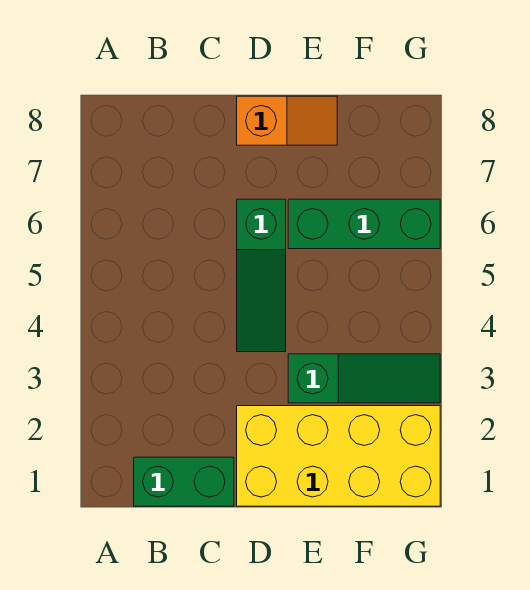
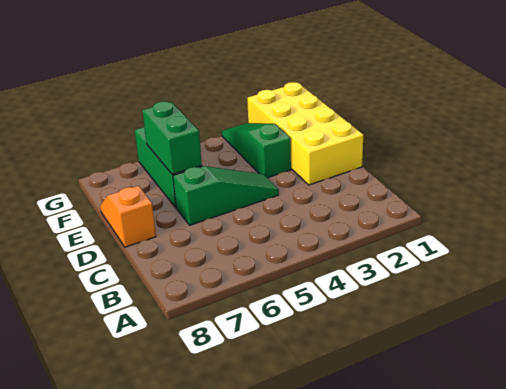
green 1x2 brick [134,457,234,506] -> green 1x2 brick moved to [142,101,202,174]

